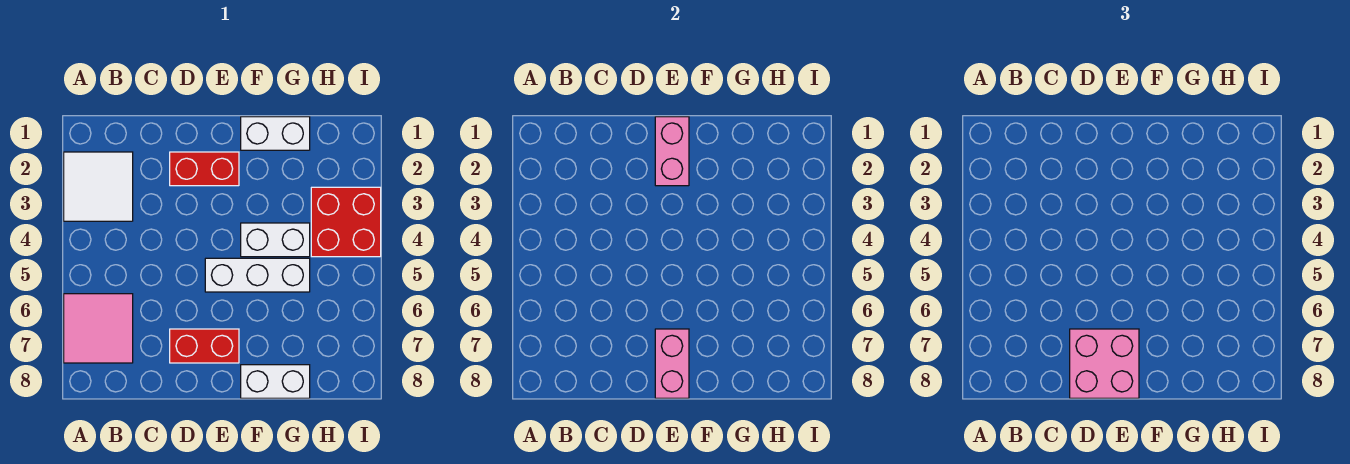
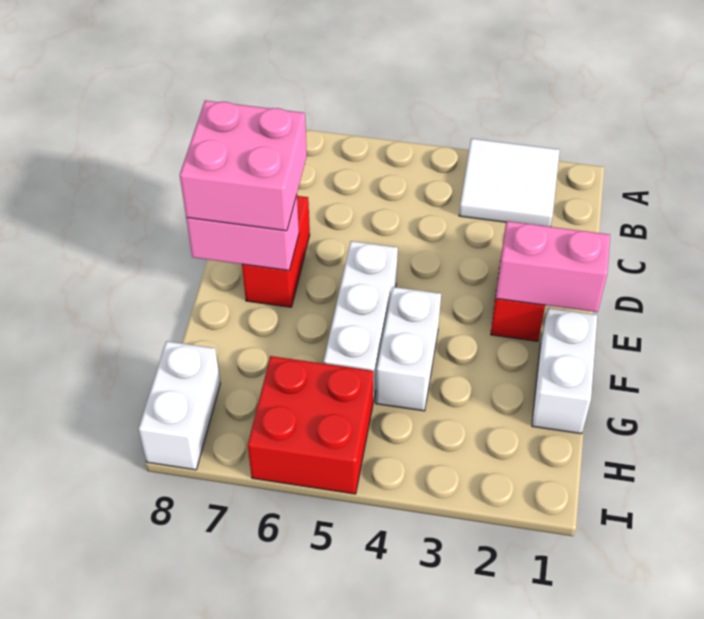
pink 2x2 tile [64,294,133,363] -> none
white 1x2 brick [241,365,310,398] -> white 1x2 brick moved to [139,341,220,470]
red 2x2 brick [311,187,381,257] -> red 2x2 brick moved to [248,356,374,494]

